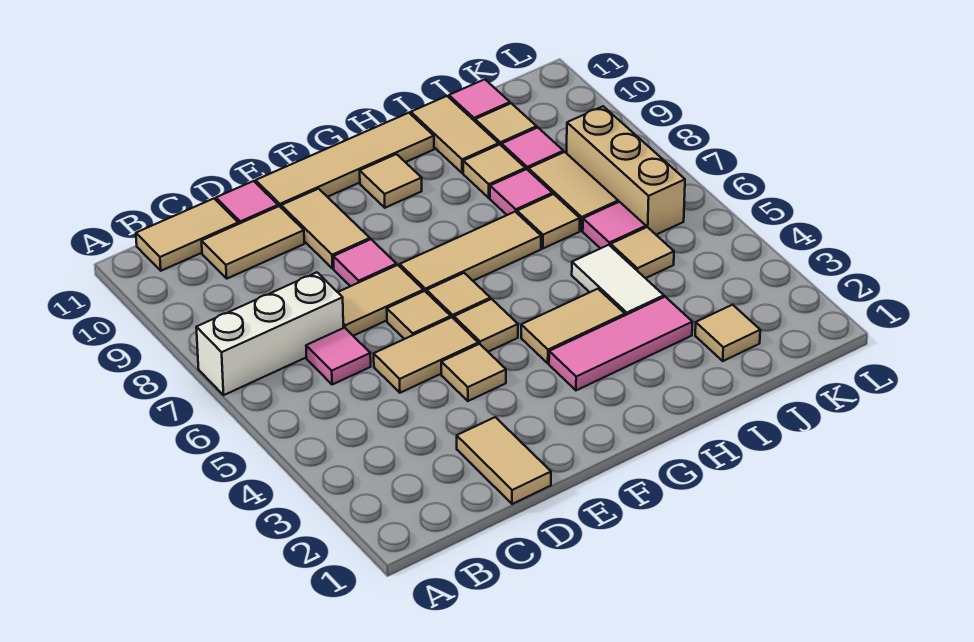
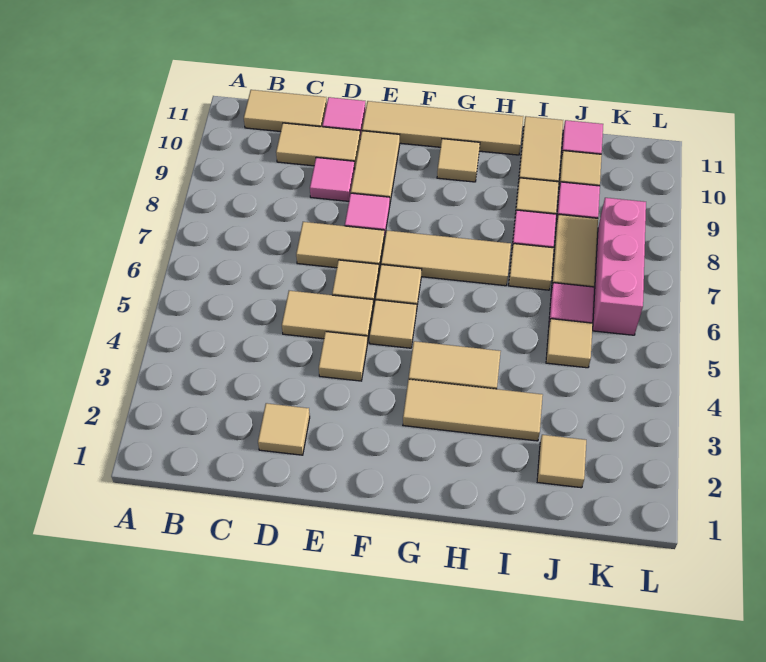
white 1x3 brick [196,272,343,395] -> none
pink 1x1 tile [306,328,371,385] -> pink 1x1 tile moved to [310,157,355,201]
tan 1x2 tile [457,417,551,504] -> tan 1x1 tile [258,403,310,455]
pink 1x3 tile [549,297,692,390] -> tan 1x3 tile [403,379,543,441]
white 1x2 tile [572,245,664,315] -> none
tan 1x3 brick [567,106,685,235] -> pink 1x3 brick [593,198,646,335]

